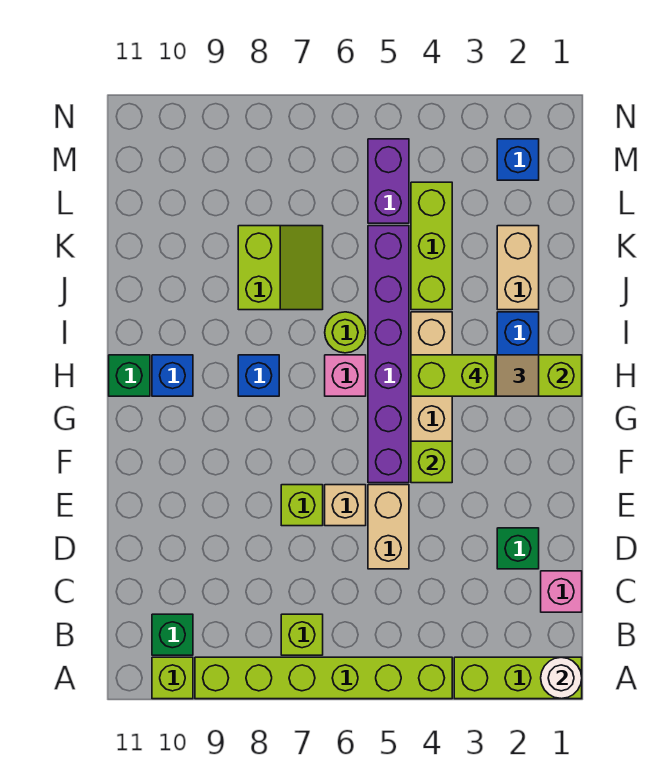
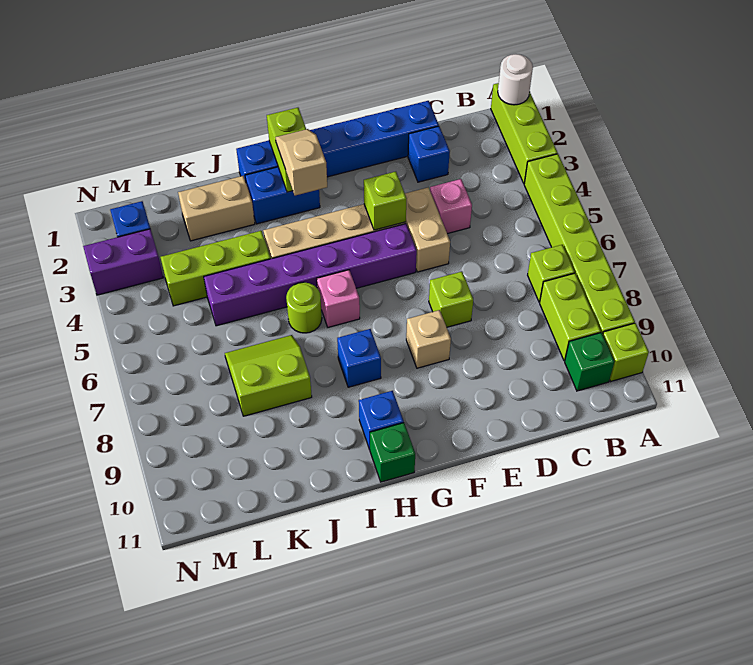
pink 1x1 brick [541,571,582,612] -> pink 1x1 brick moved to [430,179,472,234]
none -> blue 1x6 brick [236,101,439,180]
green 1x1 brick [497,528,539,569] -> blue 1x1 brick [408,126,450,182]
tan 1x2 brick [368,485,409,569] -> tan 1x2 brick turned to [405,188,450,272]
tan 1x1 brick [325,485,366,526] -> tan 1x1 brick moved to [406,310,451,368]
lime 1x2 brick [411,355,495,396] -> lime 1x2 brick moved to [540,273,601,361]
purple 1x2 brick [368,139,409,223] -> purple 1x2 brick moved to [83,229,163,295]

